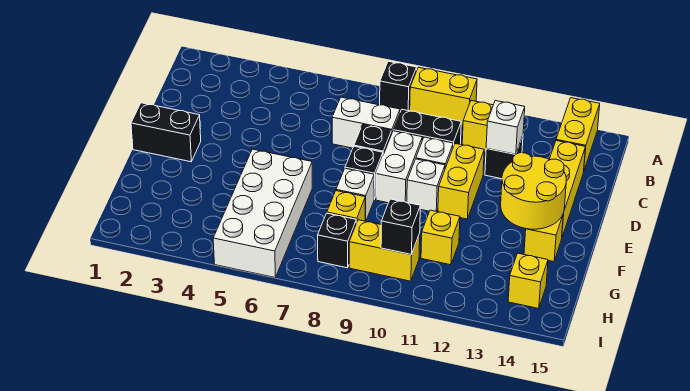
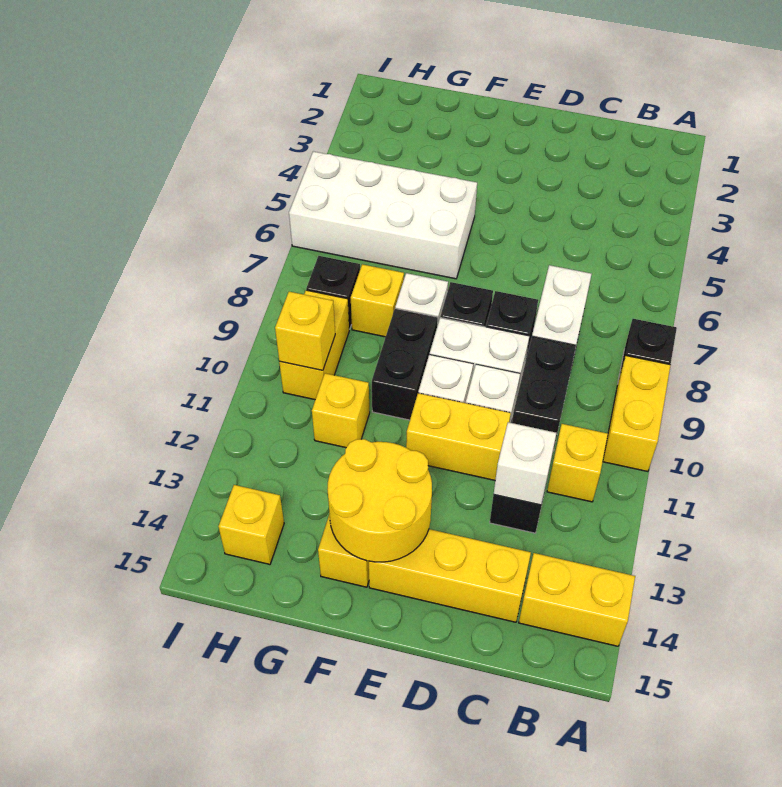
black 1x2 brick [131,103,201,162] -> black 1x2 brick moved to [372,308,438,420]
black 1x1 brick [381,199,420,255] -> yellow 1x1 brick [275,292,335,370]

